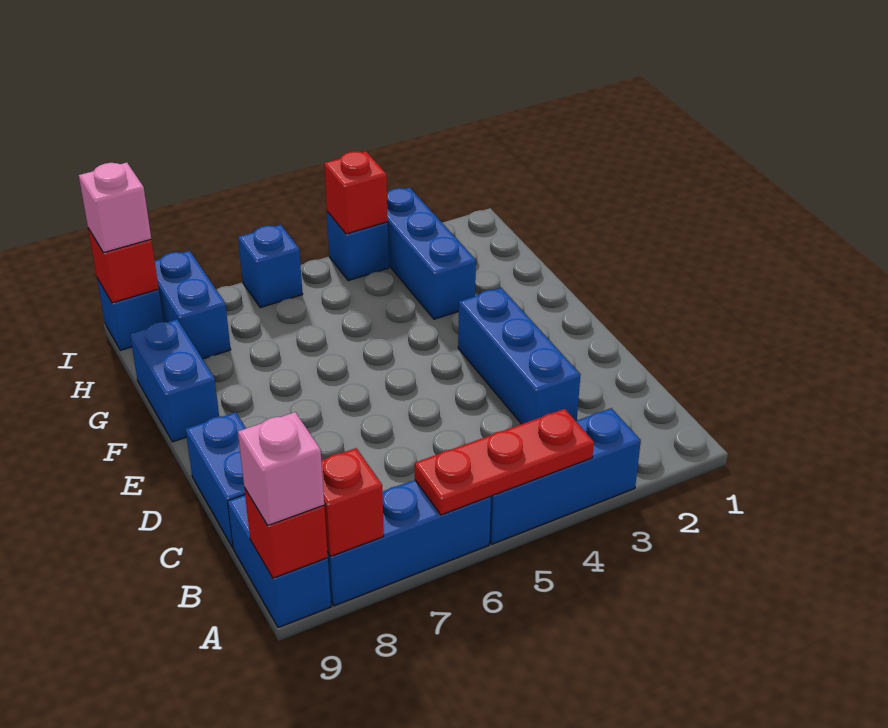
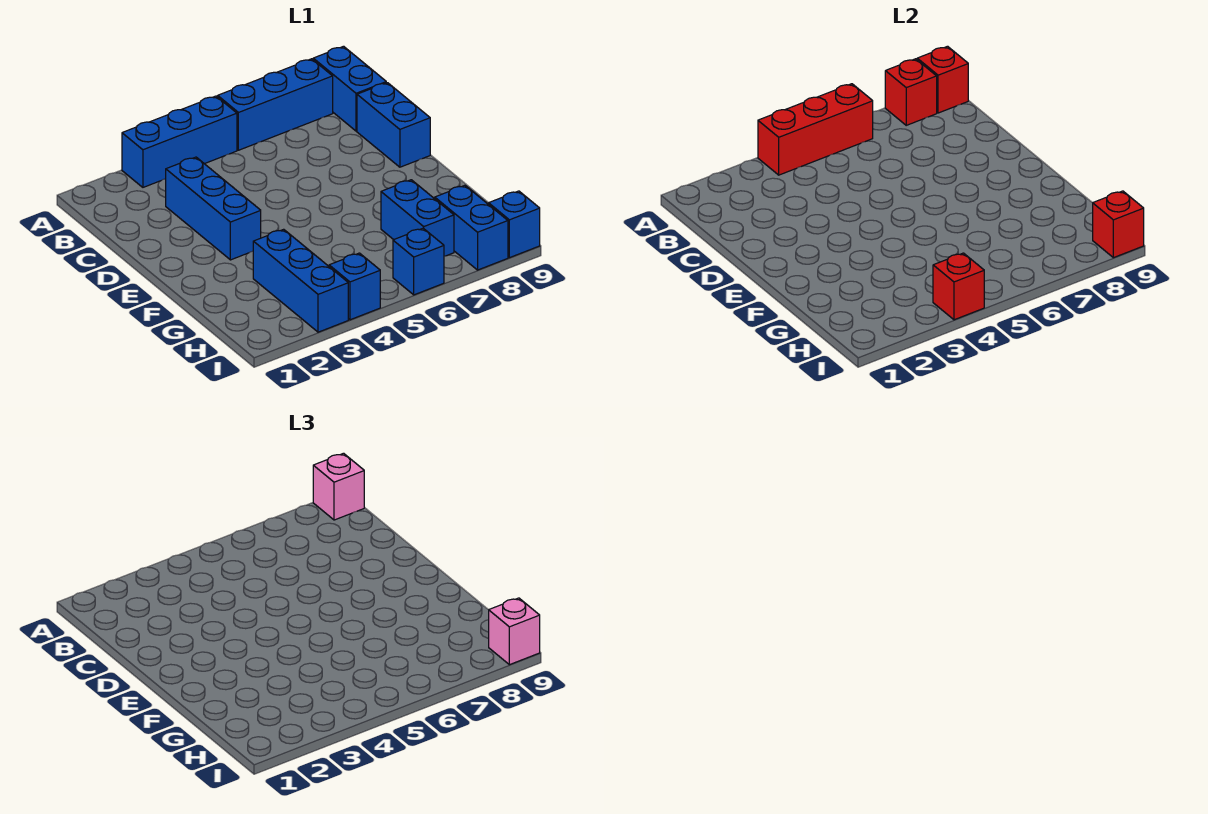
red 1x3 plate [415,409,594,515] -> red 1x3 brick [758,84,873,175]
blue 1x2 brick [130,319,219,442] -> blue 1x2 brick moved to [381,180,454,256]

